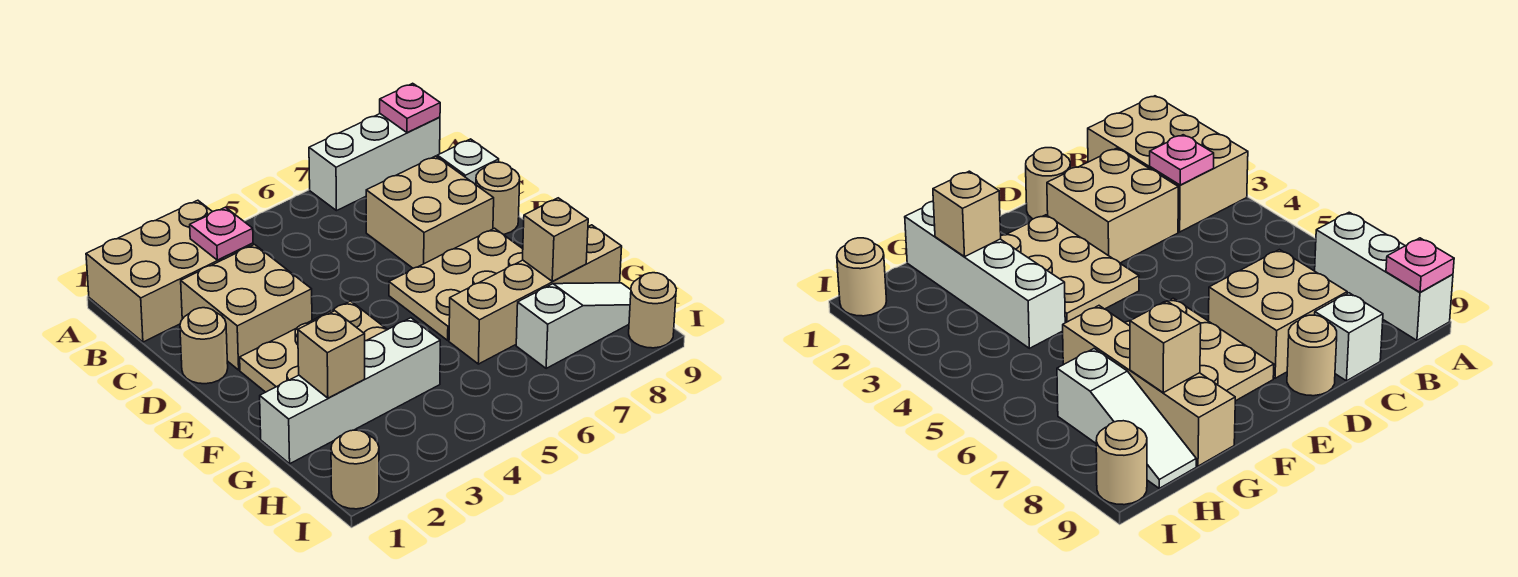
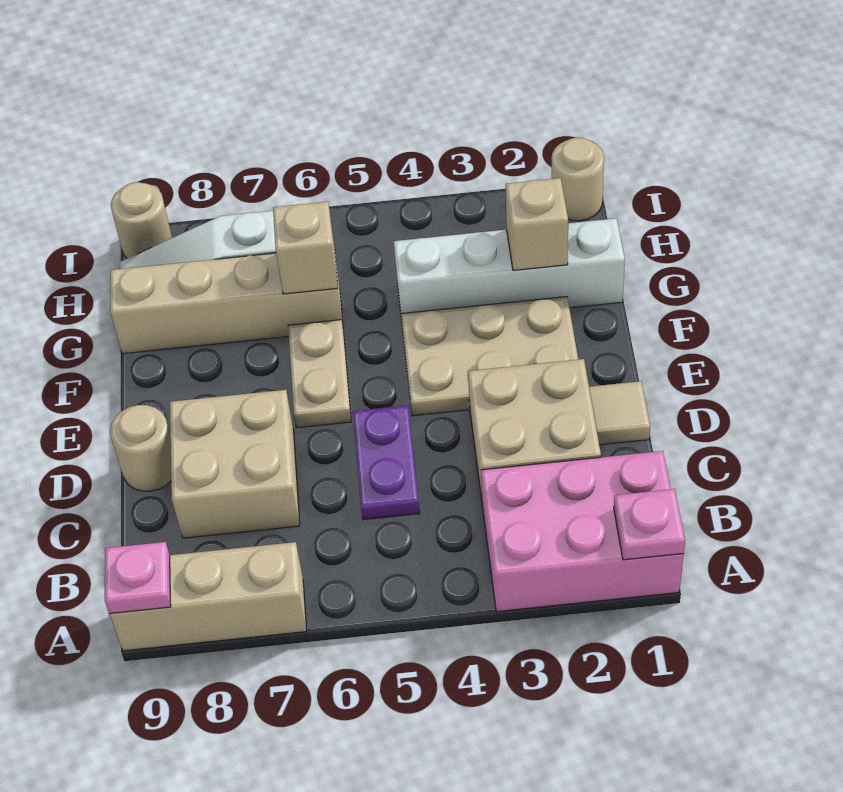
tan 2x3 brick [86,200,253,342] -> pink 2x3 brick [481,451,684,612]
white 1x3 brick [309,114,440,211] -> tan 1x3 brick [110,542,307,651]
pink 1x1 plate [190,207,253,260] -> pink 1x1 plate moved to [614,489,685,560]
none -> purple 1x2 plate [353,405,420,520]
white 1x1 brick [437,139,499,185] -> none
tan 1x1 round brick [180,308,228,384] -> tan 1x1 tile [589,381,650,445]
tan 2x3 plate [389,228,523,340] -> tan 1x2 plate [288,320,351,428]
tan 1x1 brick [523,198,588,281] -> tan 1x1 brick moved to [273,202,338,294]

